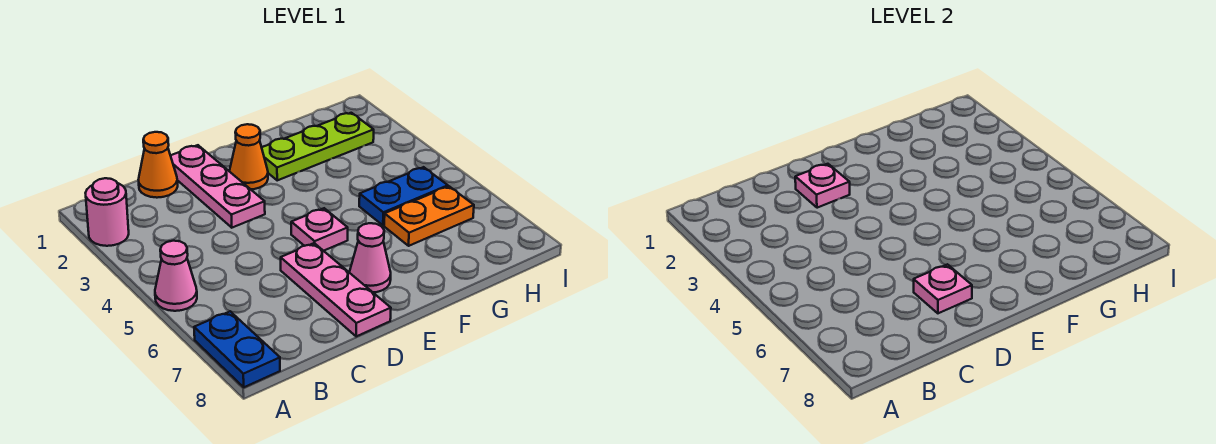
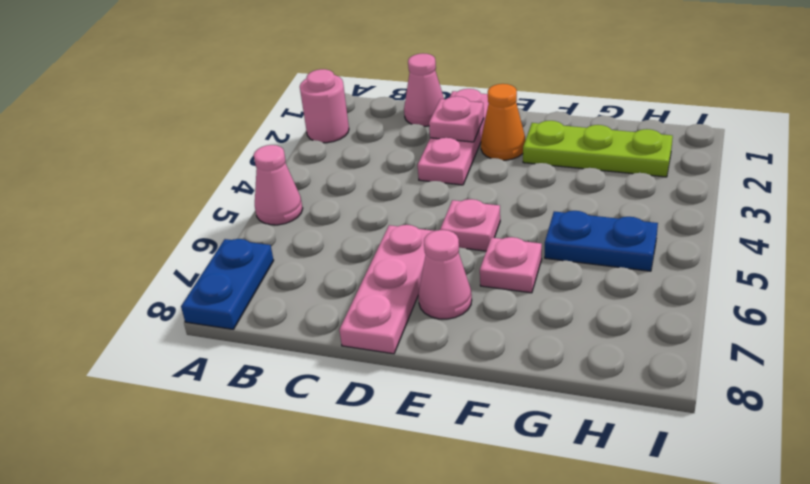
orange 1x1 cone [138,132,178,198] -> pink 1x1 cone [404,53,444,126]
pink 1x1 plate [914,264,972,313] -> pink 1x1 plate moved to [480,237,542,293]
orange 1x2 plate [384,186,474,246] -> none

